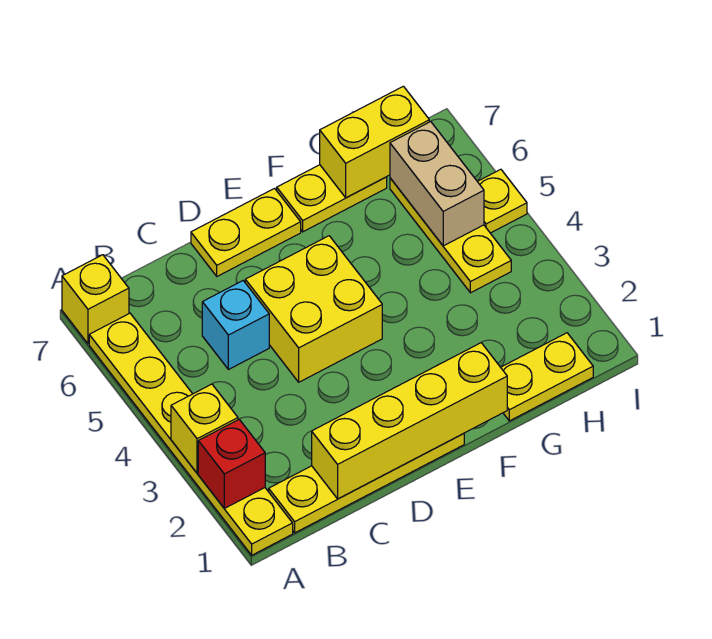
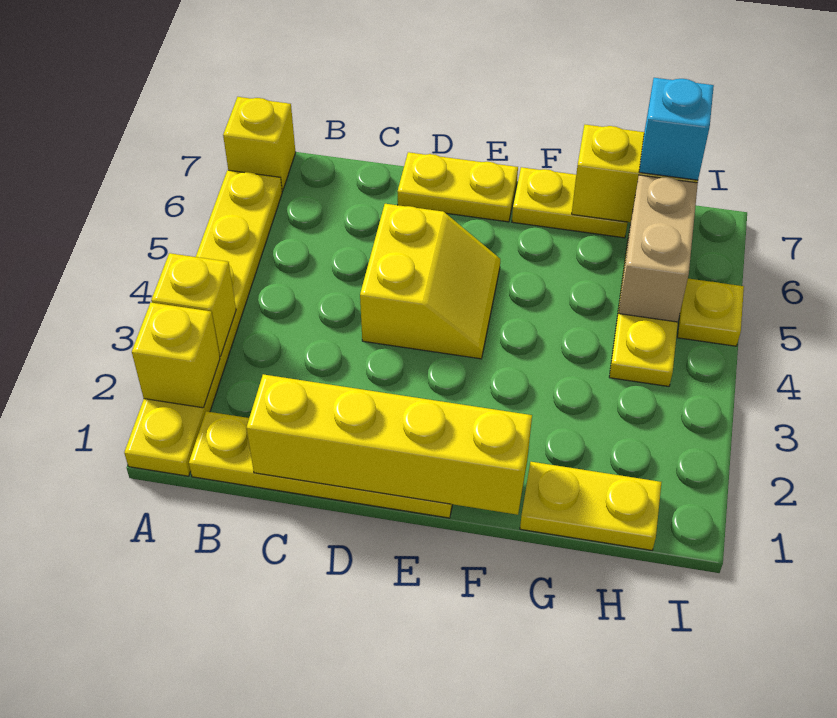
red 1x1 brick [198,419,265,508] -> yellow 1x1 brick [132,303,220,408]
cyan 1x1 brick [202,281,269,369] -> cyan 1x1 brick moved to [639,78,714,180]
yellow 2x2 brick [245,236,382,382] -> yellow 2x2 slope [360,204,500,359]

